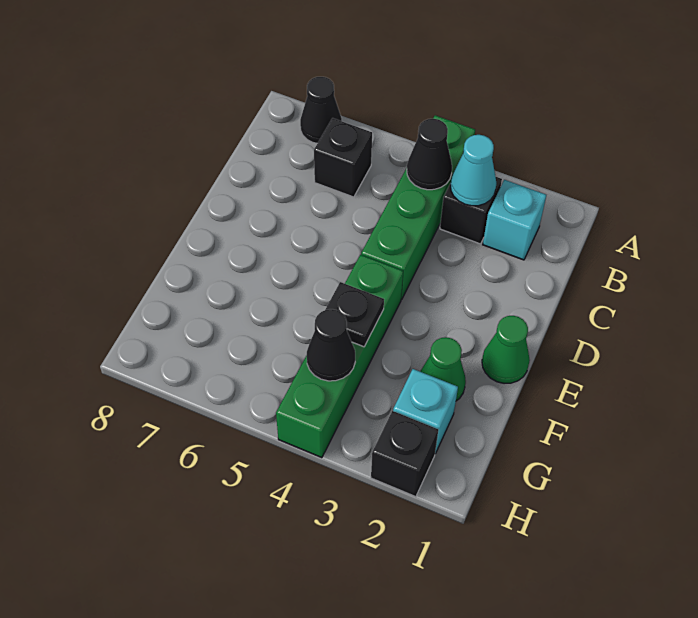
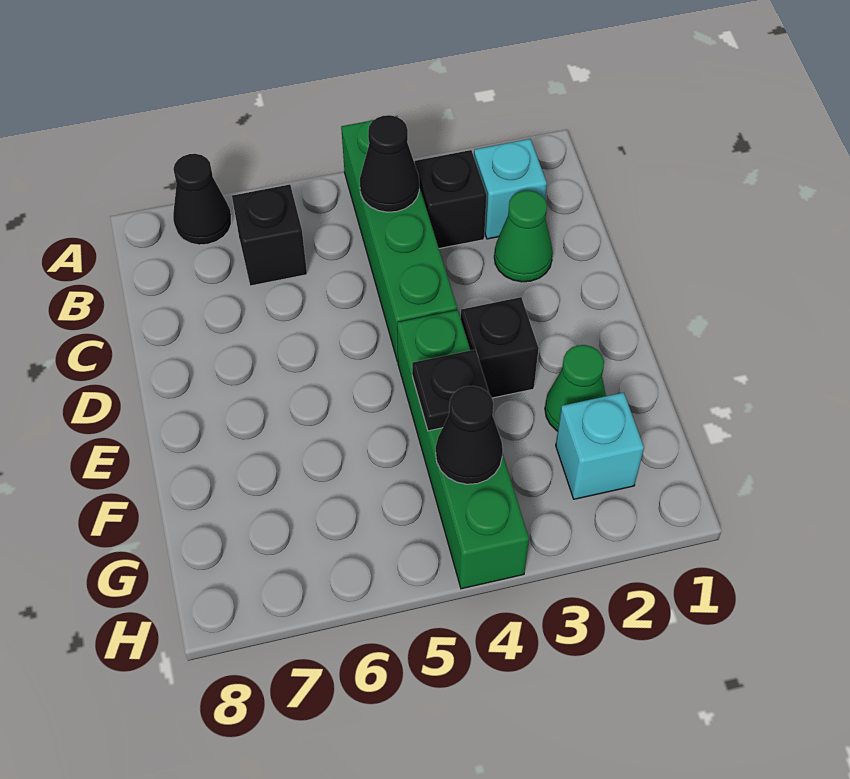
cyan 1x1 cone [450,135,496,206] -> none
green 1x1 cone [482,316,530,383] -> green 1x1 cone moved to [494,190,553,282]
black 1x1 brick [371,411,438,497] -> black 1x1 brick moved to [461,297,539,398]

